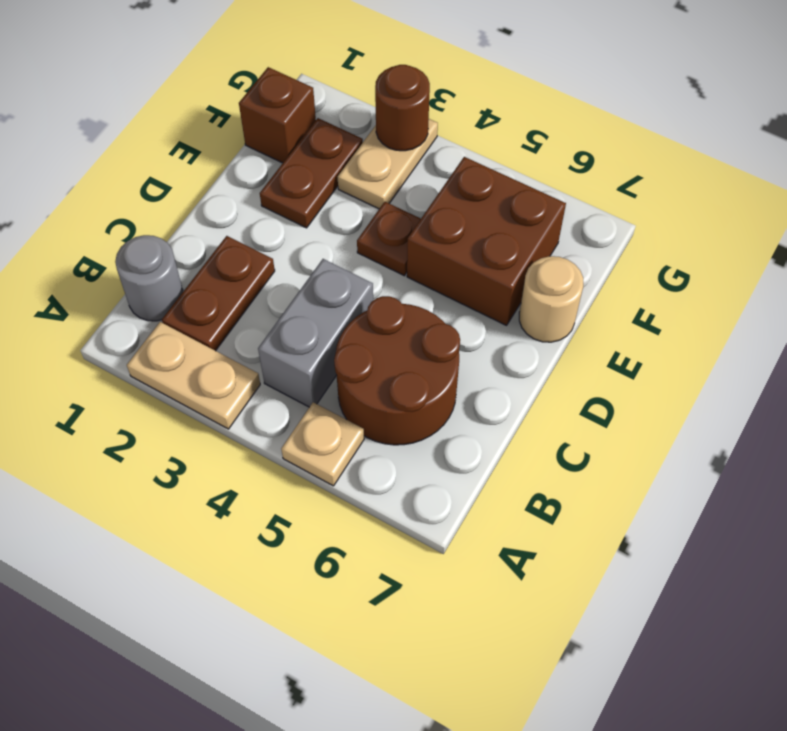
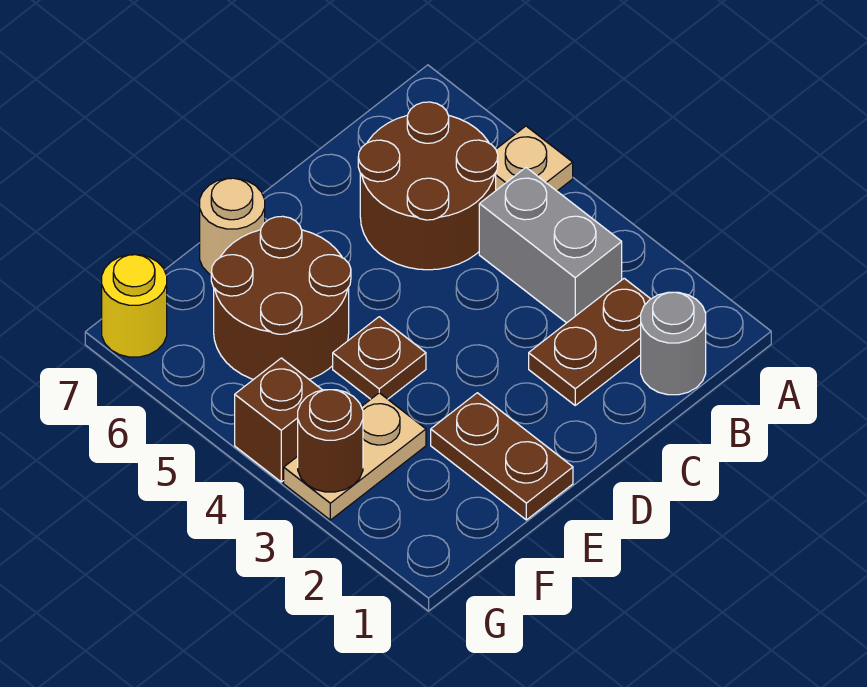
tan 1x2 plate [127,322,260,429] -> none
grey 1x2 brick [258,259,373,407] -> grey 1x2 brick turned to [479,168,622,323]
brown 1x2 plate [260,118,363,228] -> brown 1x2 plate turned to [431,393,573,520]
brown 2x2 brick [407,157,566,325] -> brown 2x2 round brick [211,216,351,379]
brown 1x1 brick [239,67,316,163] -> brown 1x1 brick moved to [235,358,322,482]
none -> yellow 1x1 round brick [102,255,167,357]

